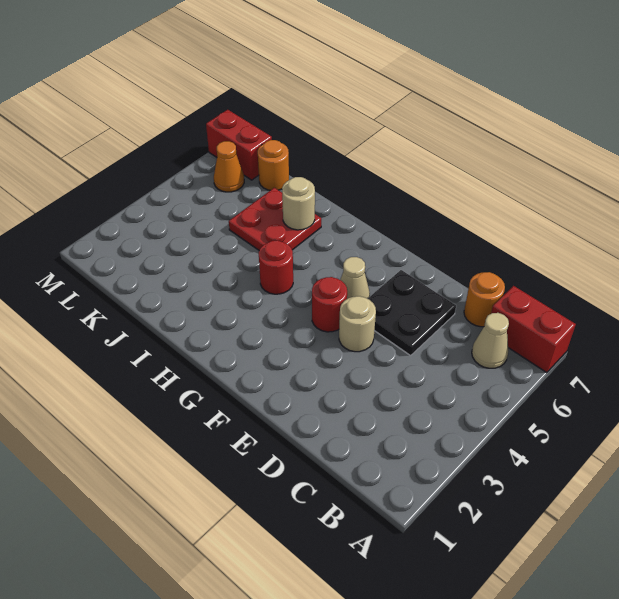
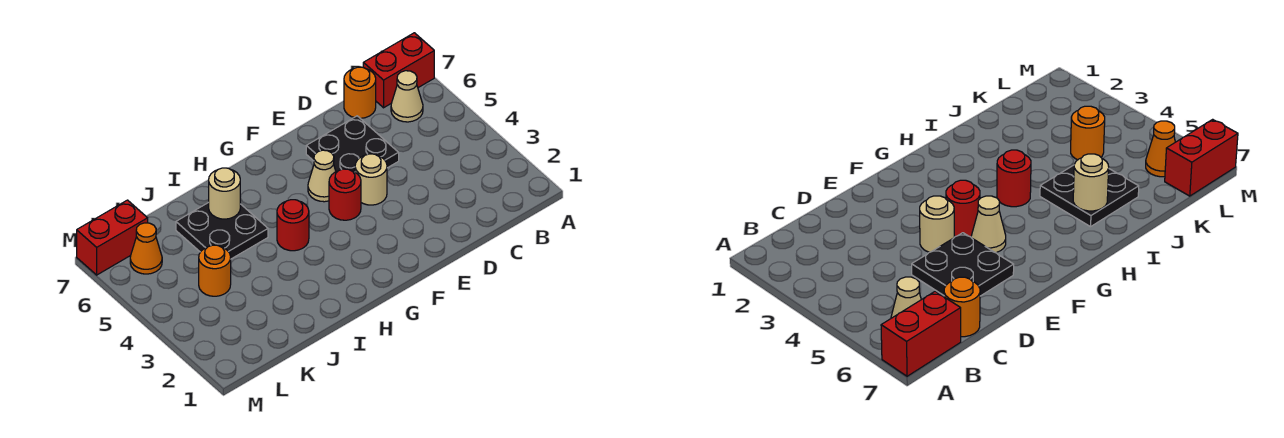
red 2x2 plate [229,188,321,250] -> black 2x2 plate [176,202,268,259]
orange 1x1 round brick [258,140,289,190] -> orange 1x1 round brick moved to [199,245,231,296]

